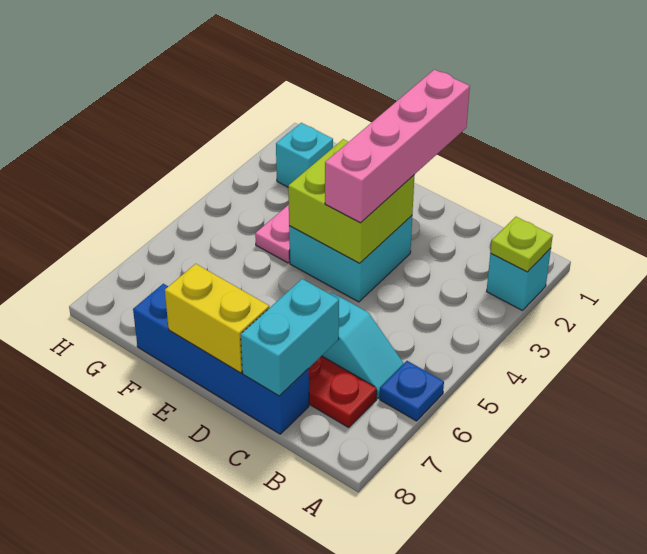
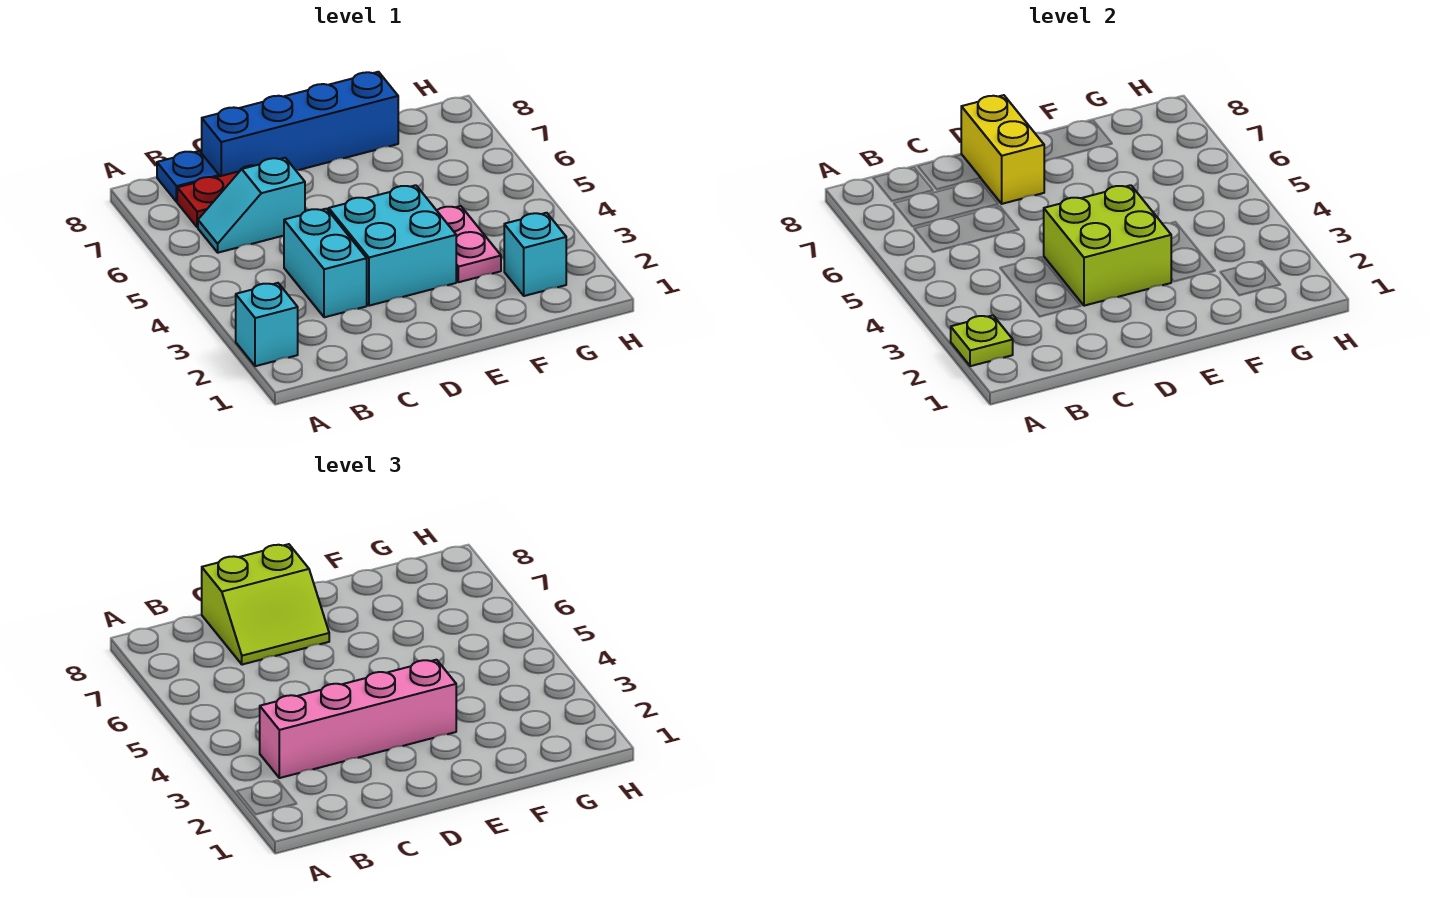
blue 1x1 plate [380,361,444,421] -> blue 1x1 plate moved to [157,151,219,202]
cyan 1x2 brick [241,279,339,396] -> cyan 1x2 brick moved to [284,209,367,317]
none -> lime 2x2 slope [202,544,329,665]
pink 1x4 brick [325,69,470,223] -> pink 1x4 brick turned to [260,660,456,778]
yellow 1x2 brick [165,264,269,373] -> yellow 1x2 brick turned to [961,95,1044,204]

